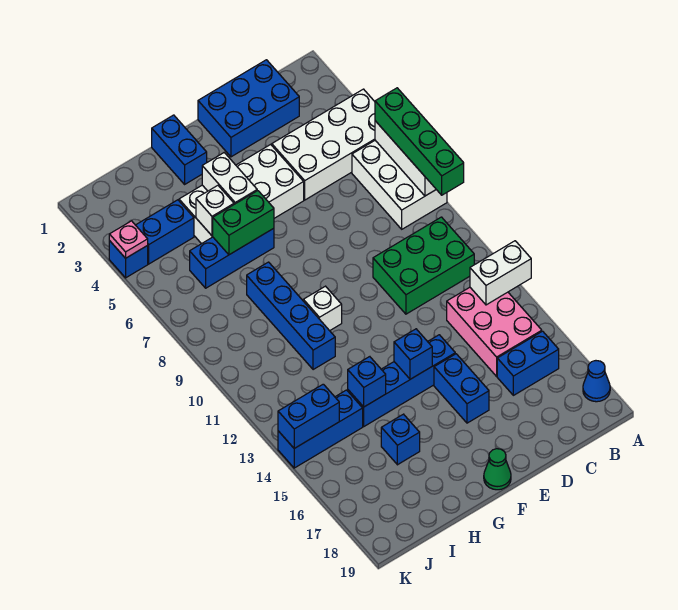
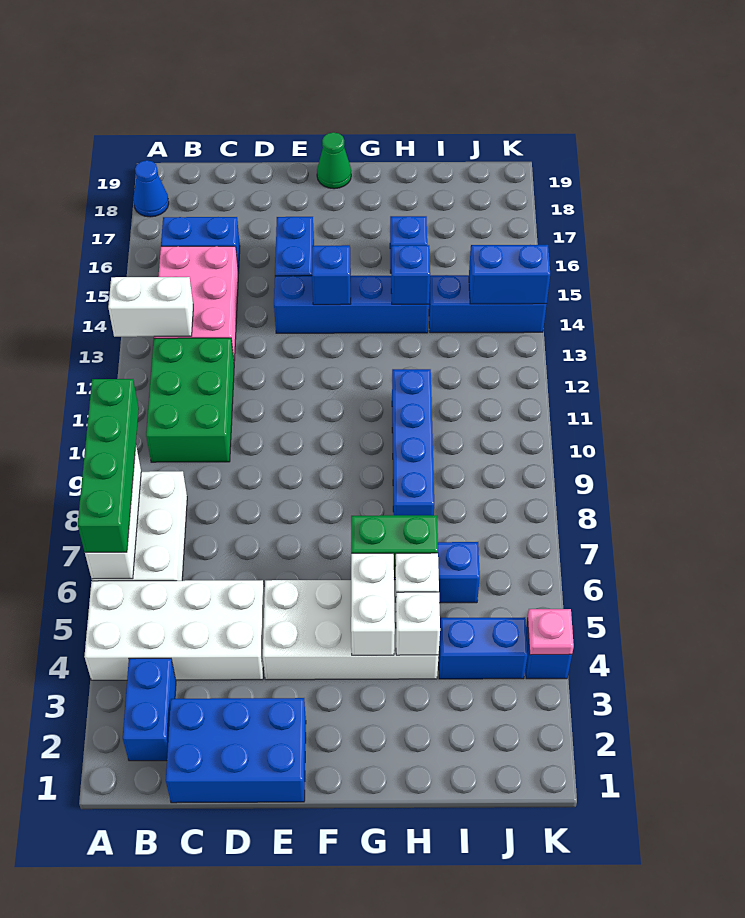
green 2x3 brick [373,217,474,314] -> green 2x3 brick turned to [146,338,234,462]
blue 1x2 brick [152,115,207,184] -> blue 1x2 brick moved to [123,658,176,761]
white 1x1 brick [303,286,342,331] -> white 1x1 brick moved to [396,592,440,655]

